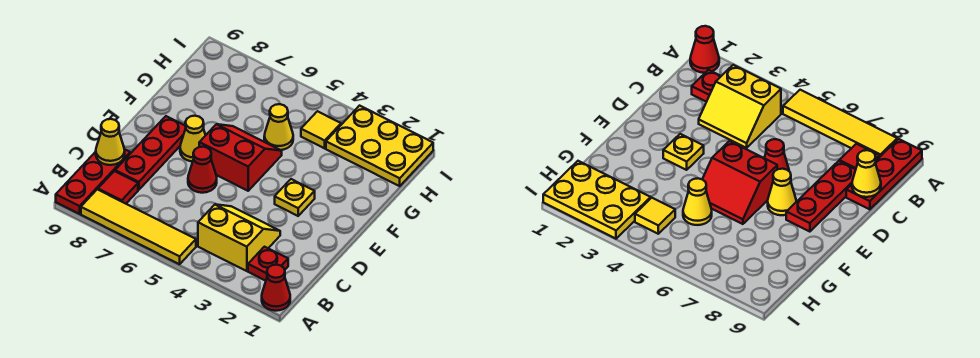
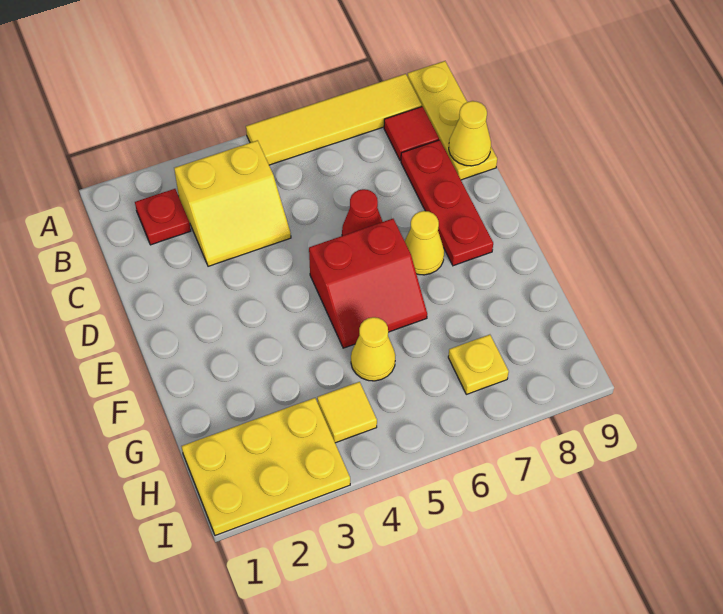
red 1x1 cone [262,265,290,311] -> none
red 1x3 plate [56,149,130,214] -> yellow 1x3 plate [407,61,497,180]
yellow 1x1 plate [275,179,315,216] -> yellow 1x1 plate moved to [448,335,509,394]

